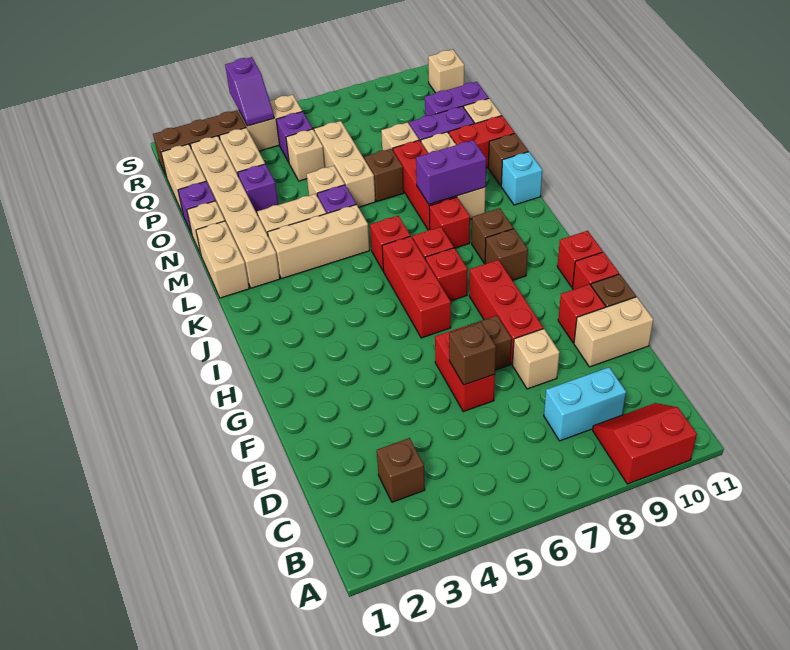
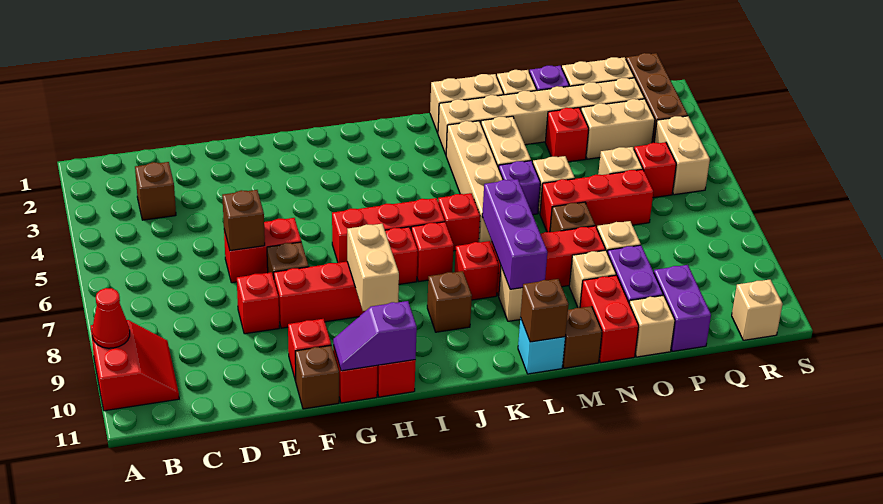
none -> red 1x1 cone [92,288,130,348]
cyan 1x2 brick [544,367,626,441] -> none
tan 1x1 brick [512,329,560,389] -> red 1x1 brick [237,272,279,334]
tan 1x2 brick [574,297,653,367] -> tan 1x2 brick moved to [347,224,399,311]
brown 1x1 brick [485,229,528,280] -> brown 1x1 brick moved to [521,279,569,342]
tan 1x3 brick [268,204,370,279] -> tan 1x4 brick [446,121,503,243]
purple 1x2 brick [416,140,486,204] -> purple 1x3 brick [482,179,547,289]
tan 1x3 brick [314,121,375,207] -> red 1x3 brick [540,169,653,232]
purple 1x1 brick [238,164,278,215] -> red 1x1 brick [545,108,589,162]
purple 1x1 brick [276,112,312,162] -> red 1x1 brick [634,142,676,198]
purple 1x2 slope [225,57,274,126] -> purple 1x2 slope moved to [333,301,417,371]

